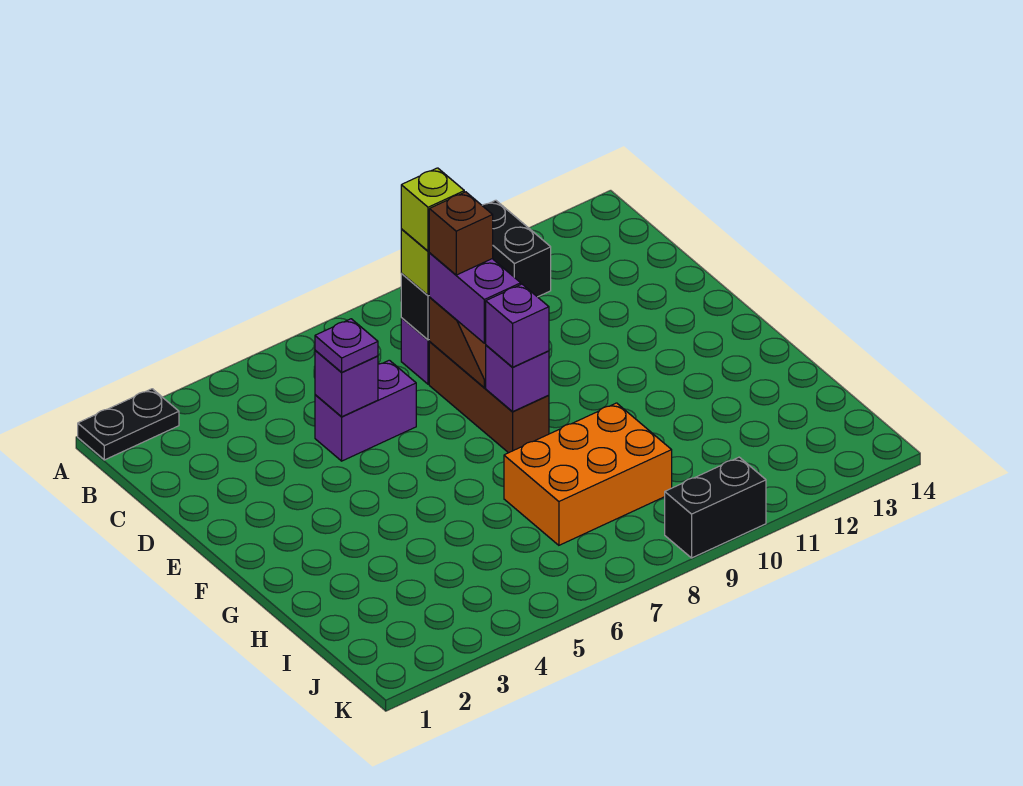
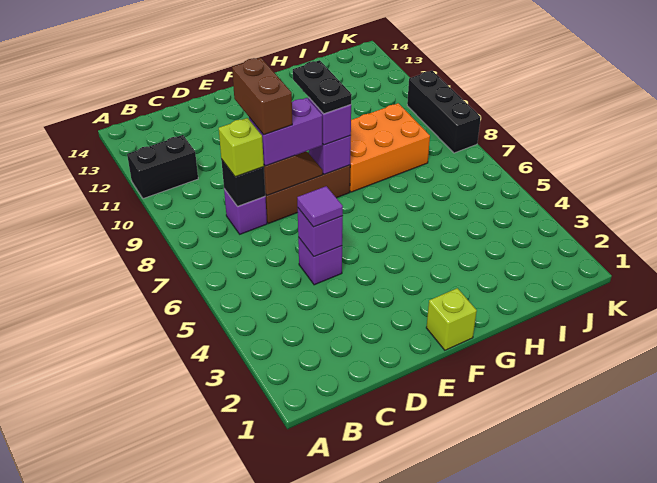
black 1x2 plate [78,389,179,460] -> black 1x2 plate moved to [293,60,352,114]
lime 1x1 brick [401,168,464,251] -> lime 1x1 brick moved to [426,288,477,350]
purple 1x2 brick [315,360,416,461] -> purple 1x1 brick [298,237,342,285]
purple 1x1 plate [315,319,378,372] -> purple 1x1 tile [297,186,343,227]
brown 1x1 brick [429,192,493,275] -> brown 1x2 brick [232,57,292,135]
orange 2x3 brick [504,403,672,545] -> orange 2x3 brick turned to [350,103,430,192]
black 1x2 brick [665,457,766,558] -> black 1x3 brick [407,71,481,153]

